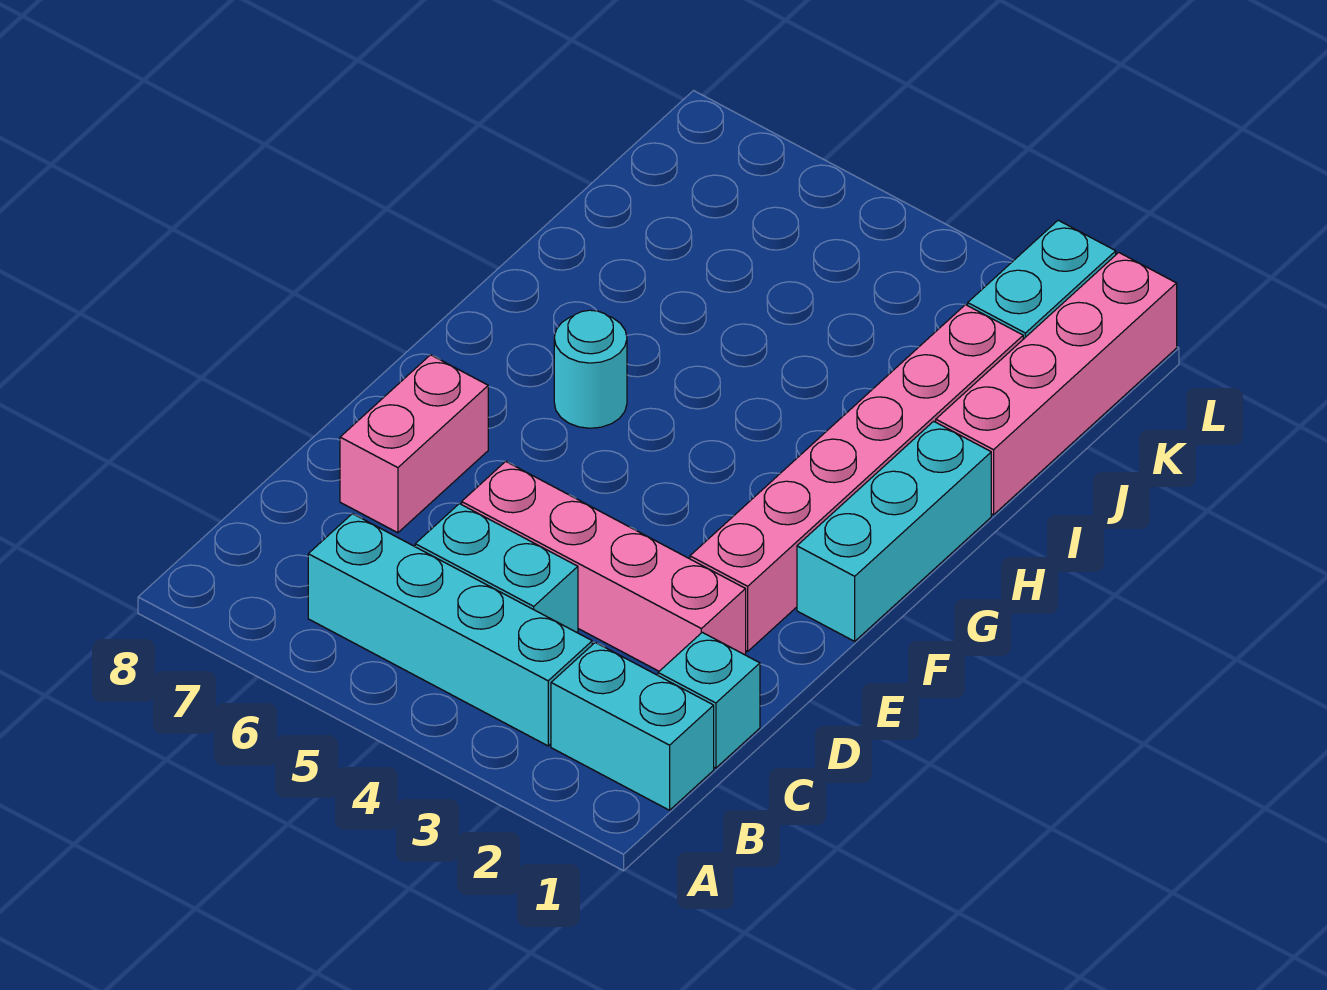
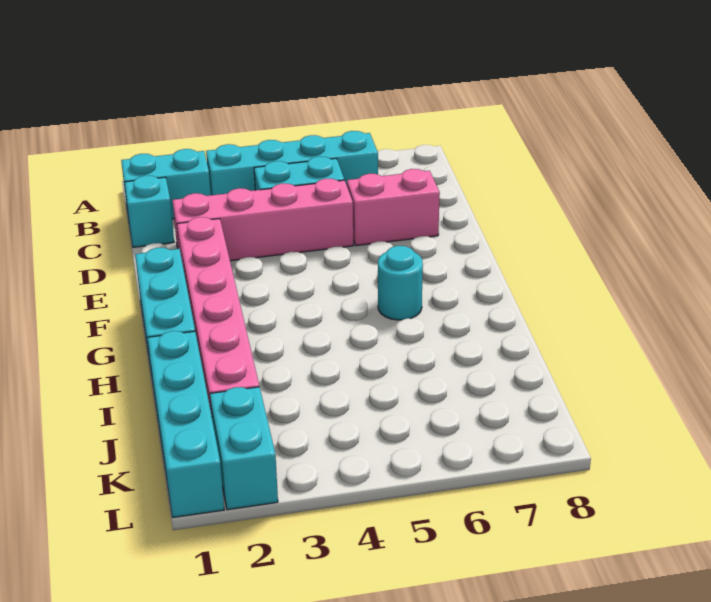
pink 1x2 brick [340,355,488,533] -> pink 1x2 brick turned to [347,169,440,246]
pink 1x4 brick [936,253,1177,515] -> cyan 1x4 brick [148,331,224,517]

